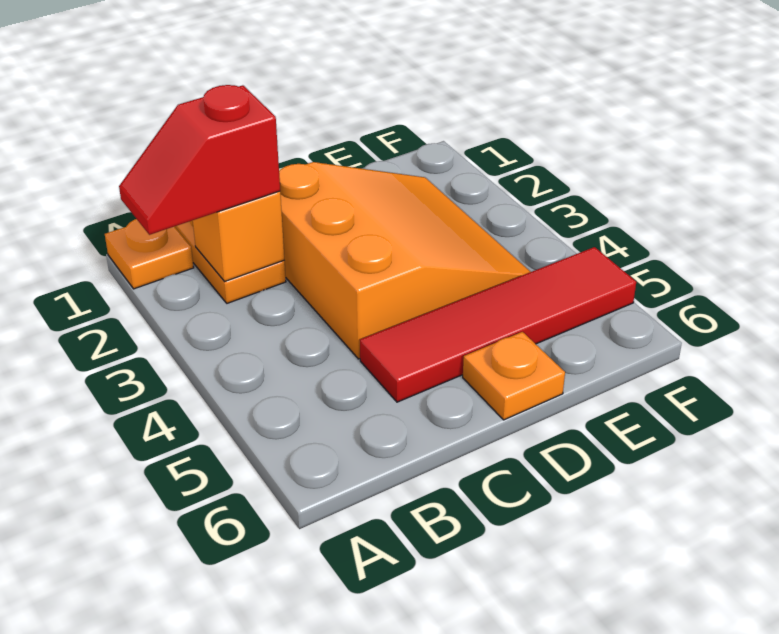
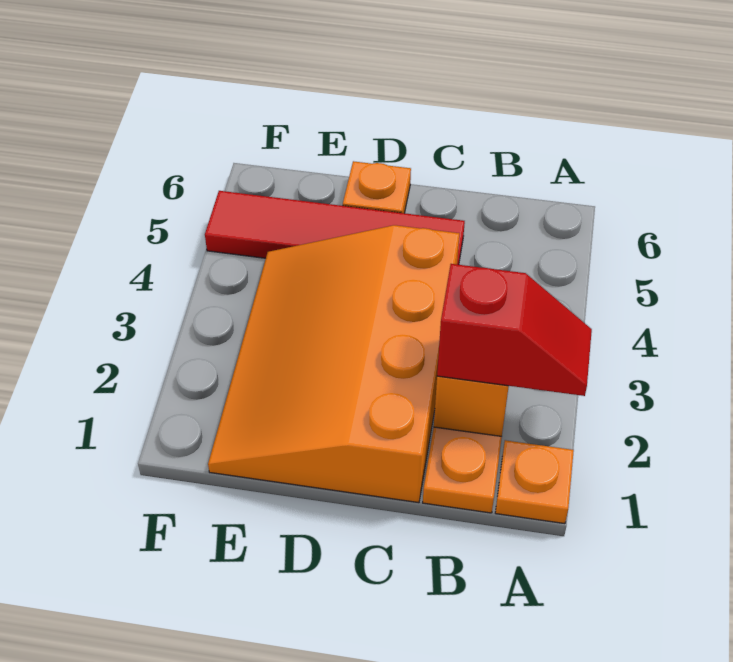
orange 3x3 slope [279,162,531,359] -> orange 3x4 slope [208,225,459,503]

